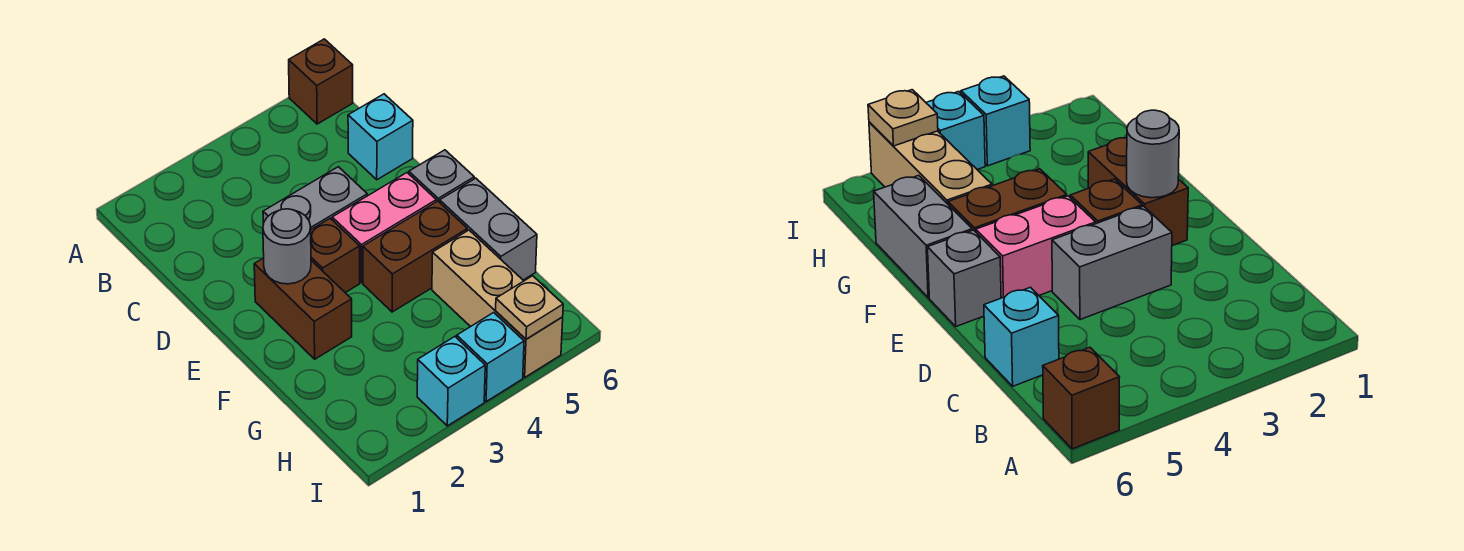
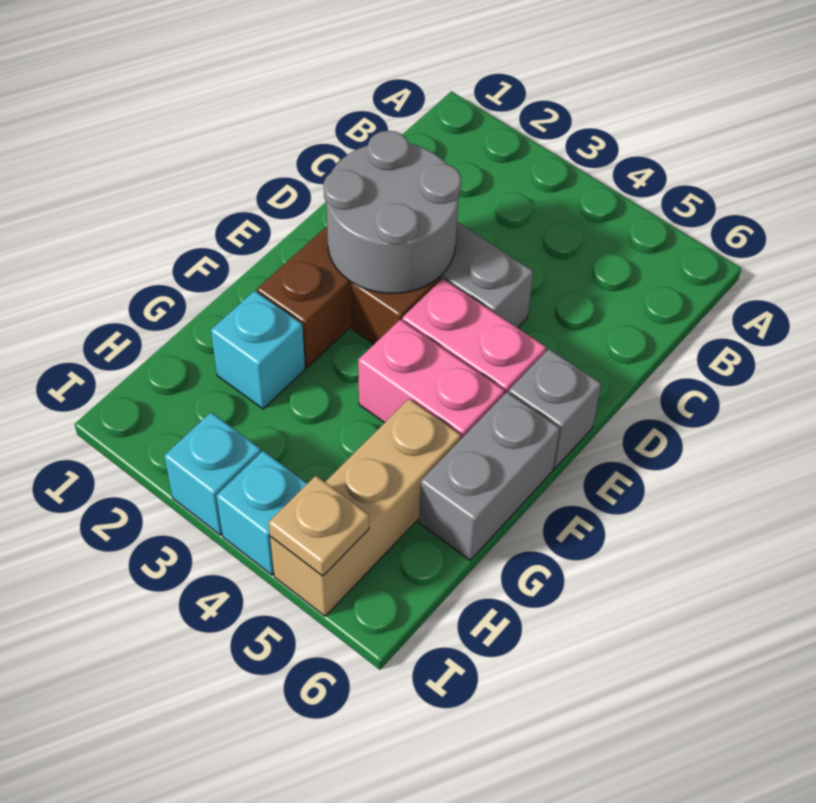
brown 1x1 brick [289,39,353,124] -> none
cyan 1x1 brick [348,94,413,180] -> cyan 1x1 brick moved to [211,291,305,409]
grey 1x1 round brick [263,209,311,284] -> grey 2x2 round brick [324,131,461,293]
brown 1x2 brick [363,201,467,312] -> pink 1x2 brick [358,319,504,439]

